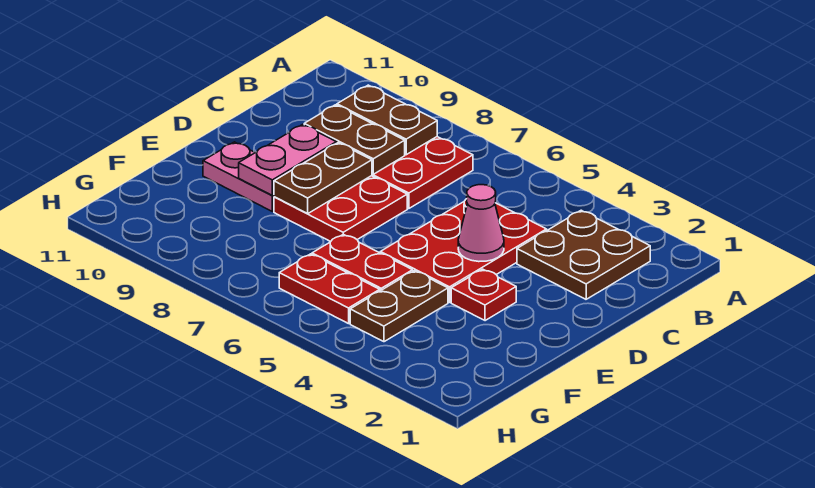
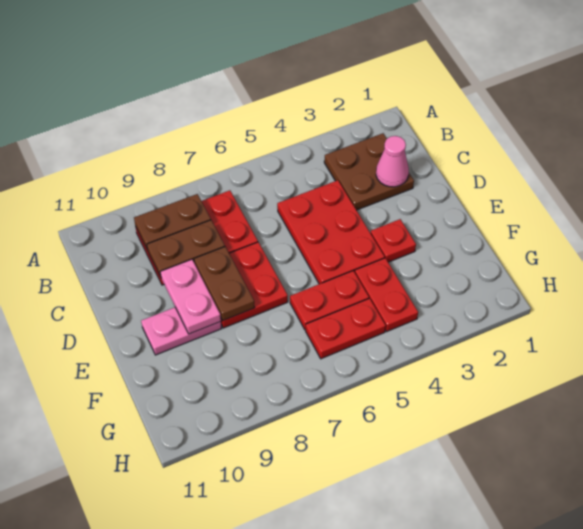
pink 1x1 cone [458,185,504,262] -> pink 1x1 cone moved to [376,136,409,187]
brown 1x2 plate [350,271,448,342] -> red 1x2 plate [355,258,418,331]

